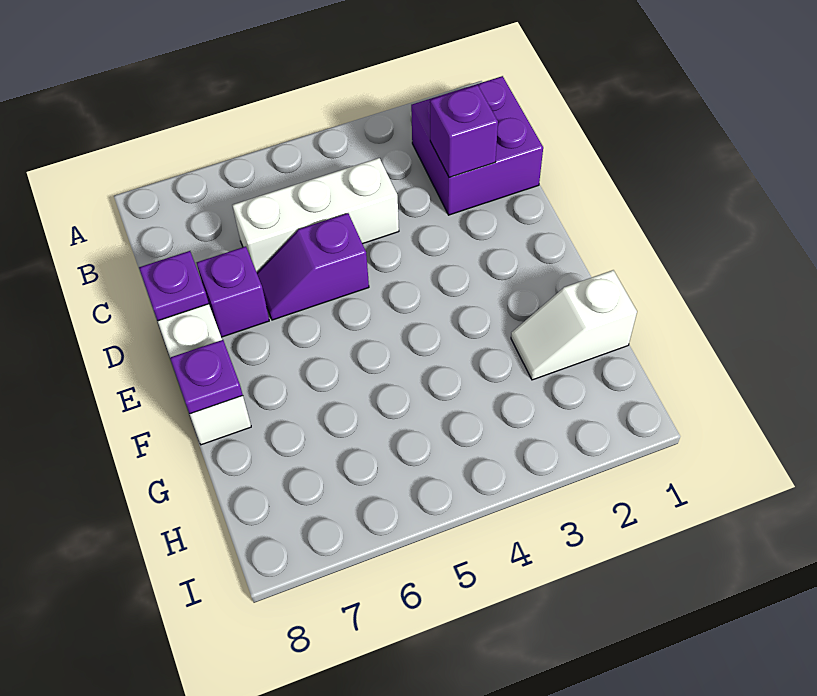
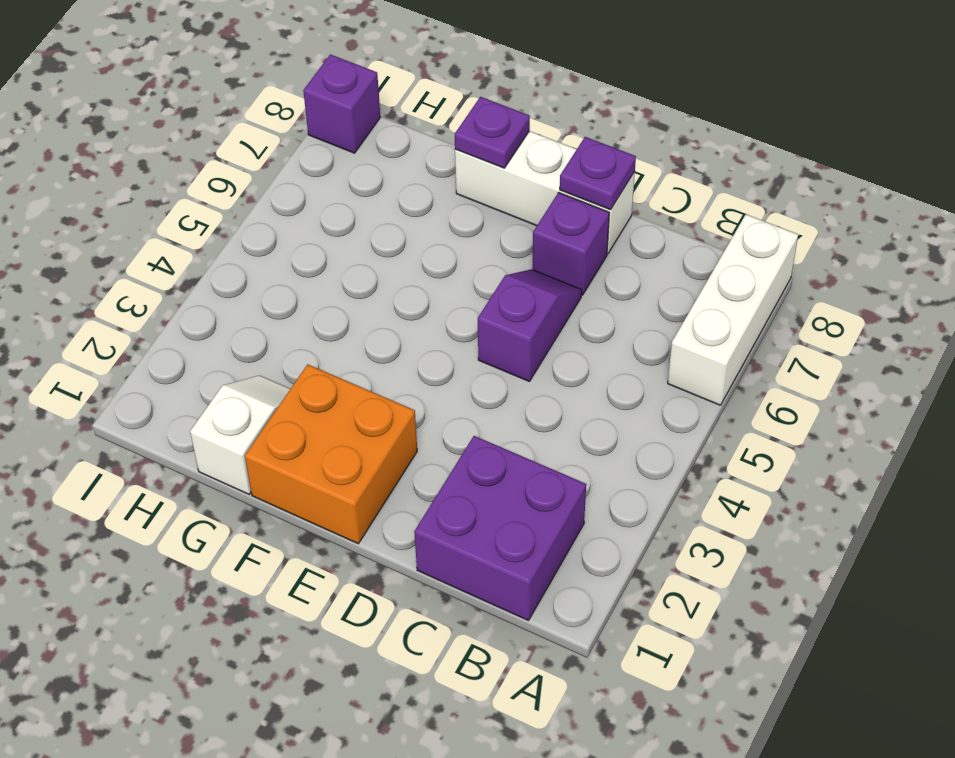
purple 1x1 brick [430,85,498,177] -> purple 1x1 brick moved to [303,54,380,153]
white 1x3 brick [232,158,399,272] -> white 1x3 brick moved to [668,214,798,405]
none -> orange 2x2 brick [245,364,417,544]

